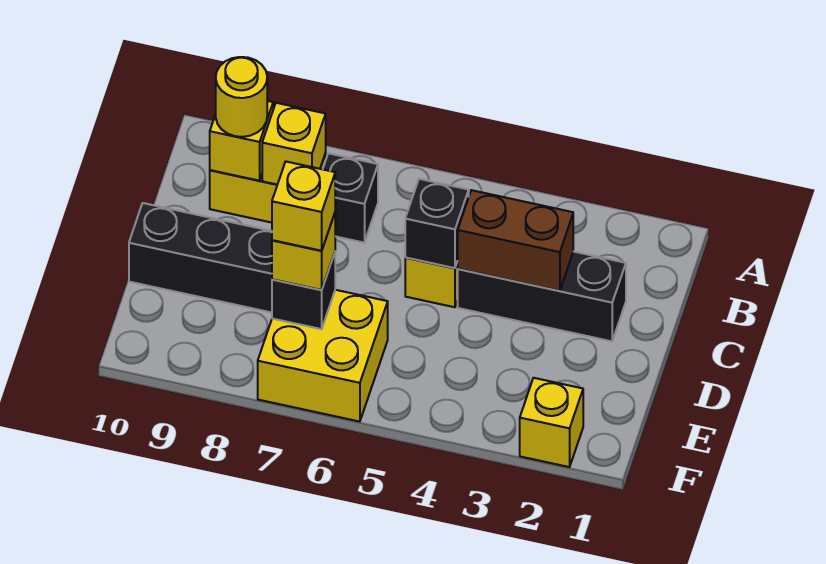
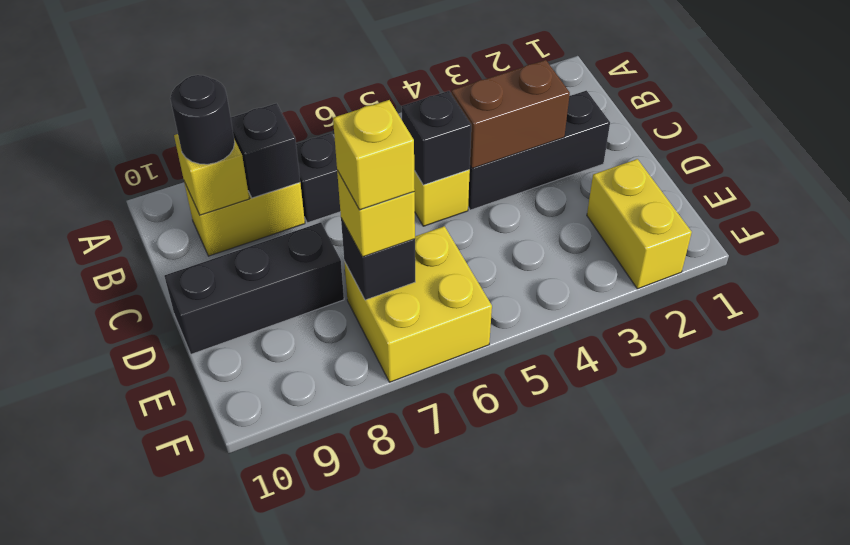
yellow 1x1 brick [262,103,326,185] -> black 1x1 brick [231,103,300,198]
yellow 1x1 round brick [216,57,267,137] -> black 1x1 round brick [170,75,235,164]
yellow 1x1 brick [520,378,583,467] -> yellow 1x2 brick [587,159,692,289]

